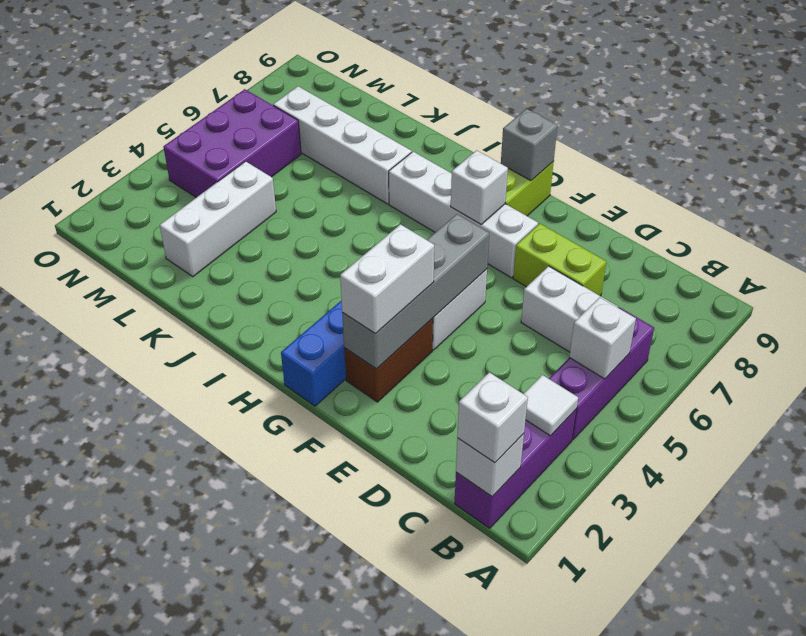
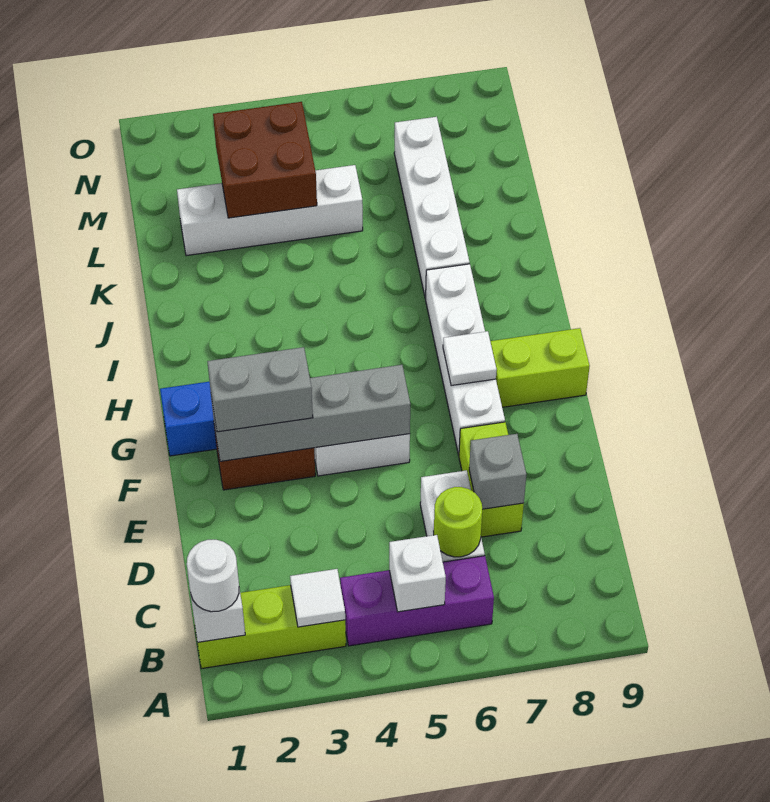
purple 1x3 brick [455,409,577,528] -> lime 1x3 brick [193,585,346,669]
white 1x1 brick [457,372,528,463] -> white 1x1 round brick [187,540,239,612]
none -> lime 1x1 round brick [434,487,482,557]
white 1x2 brick [340,224,434,334] -> grey 1x2 brick [207,347,313,432]
white 1x1 brick [451,150,508,224] -> white 1x1 tile [443,331,497,386]
grey 1x1 brick [501,109,558,181] -> grey 1x1 brick moved to [469,434,526,509]
white 1x3 brick [160,161,276,277] -> white 1x4 brick [177,165,363,256]
none -> brown 2x2 brick [213,102,317,218]
purple 2x3 brick [164,89,301,198] -> none

